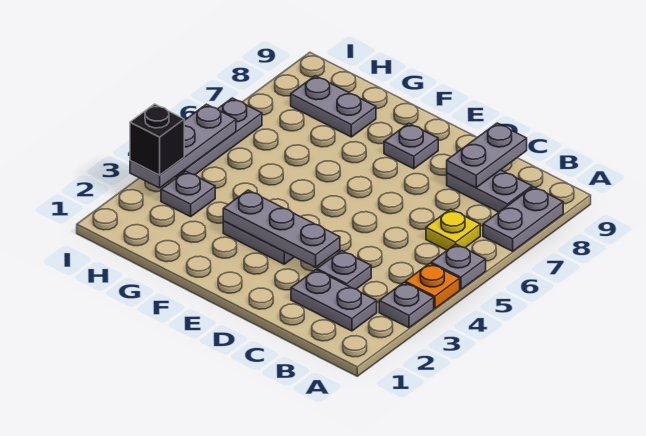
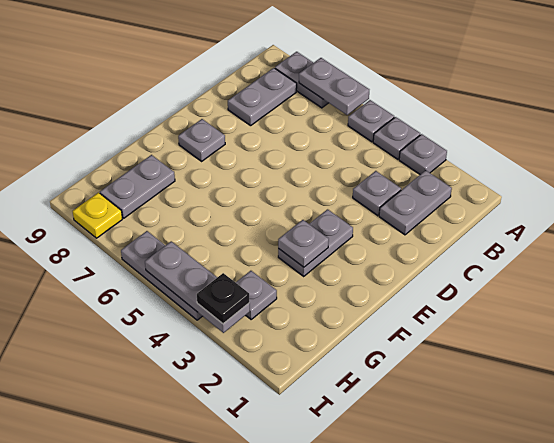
orange 1x1 plate [405,263,460,309] -> grey 1x1 plate [373,117,420,159]
yellow 1x1 plate [426,209,480,250] -> yellow 1x1 plate moved to [73,193,122,238]
grey 1x2 plate [447,123,527,188] -> grey 1x2 plate moved to [299,58,369,115]
grey 1x3 plate [223,190,340,267] -> grey 1x1 plate [278,220,329,267]
black 1x1 brick [130,104,184,175] -> black 1x1 plate [197,273,249,324]

